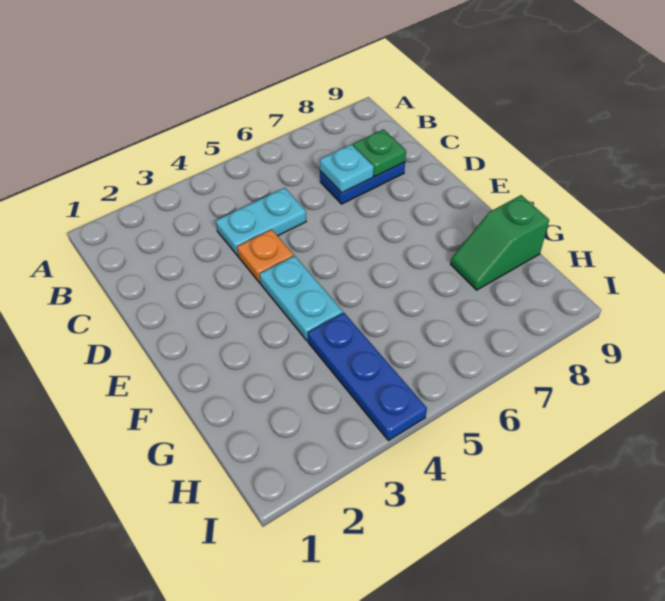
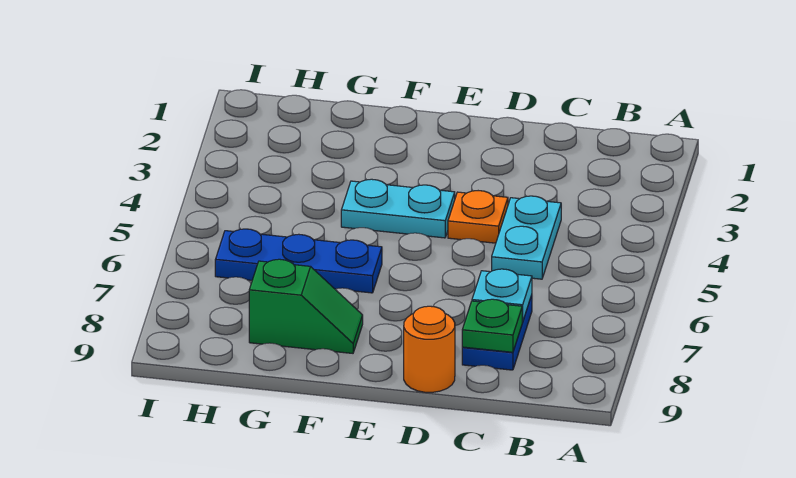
none -> orange 1x1 round brick [404,306,455,392]
blue 1x3 plate [308,313,427,441] -> blue 1x3 plate moved to [215,229,382,293]
green 1x2 slope [451,195,549,290] -> green 1x2 slope turned to [249,259,363,353]

